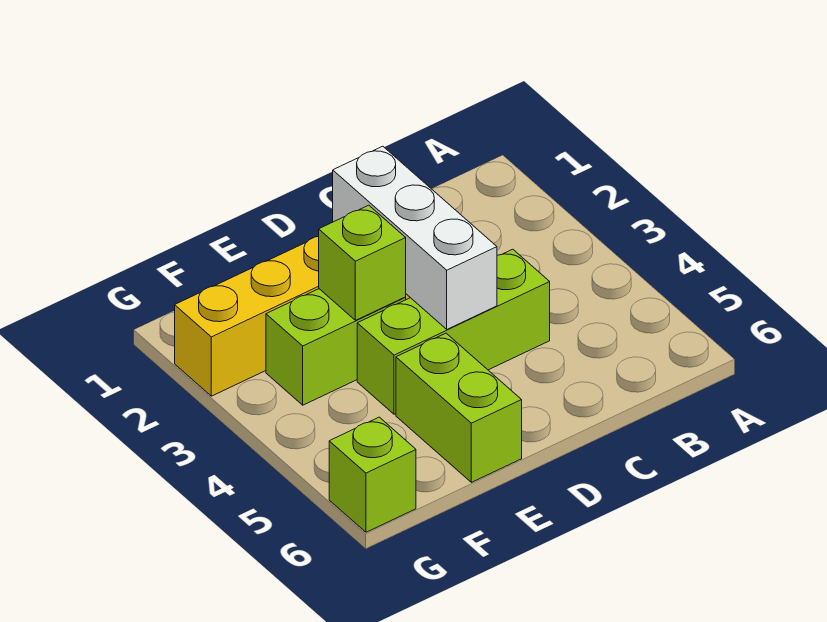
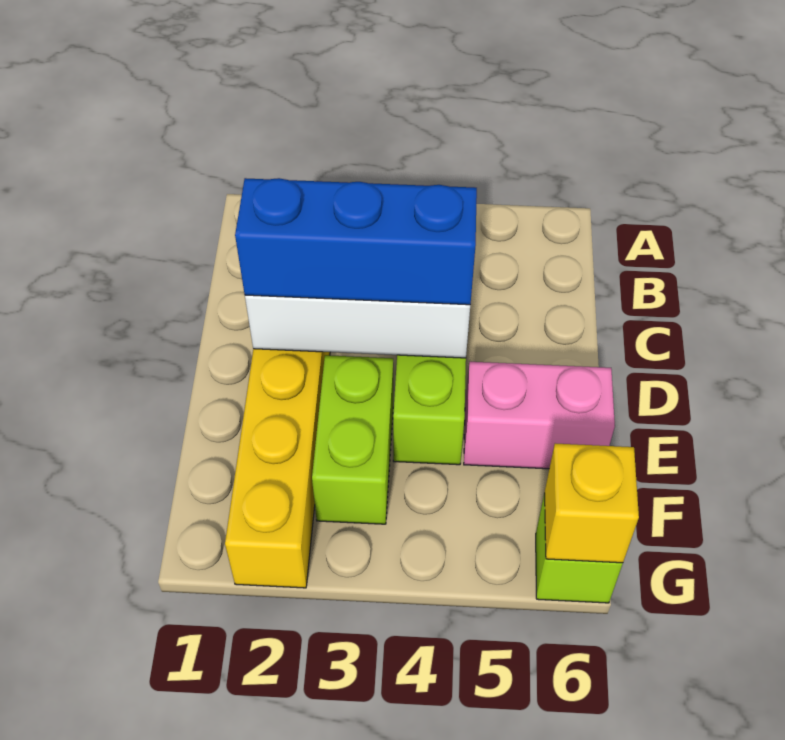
none -> blue 1x3 brick [235,178,477,305]
lime 1x1 brick [319,205,406,320] -> none
lime 1x2 brick [396,333,522,482] -> pink 1x2 brick [464,362,615,469]
none -> yellow 1x1 brick [545,443,639,563]

